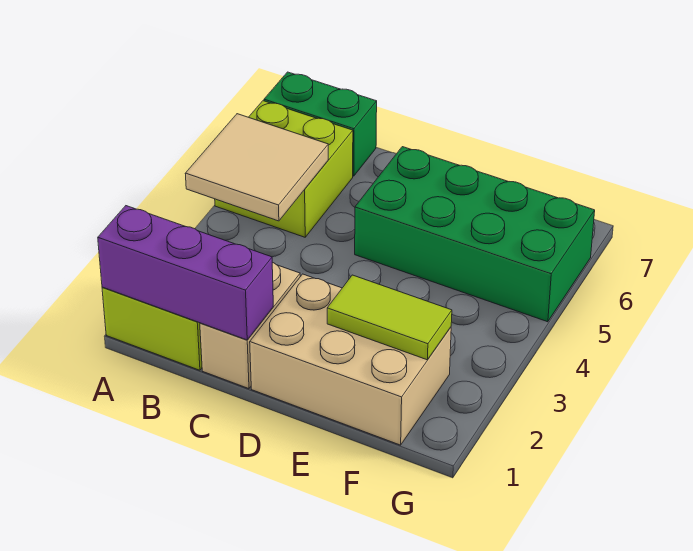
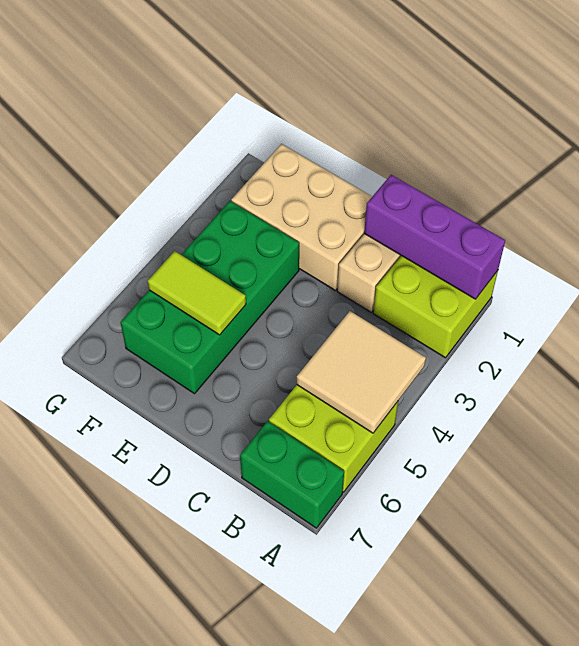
green 2x4 brick [355,147,595,322] -> green 2x4 brick turned to [120,201,299,394]
lime 1x2 tile [327,275,452,360] -> lime 1x2 tile moved to [148,251,246,335]

